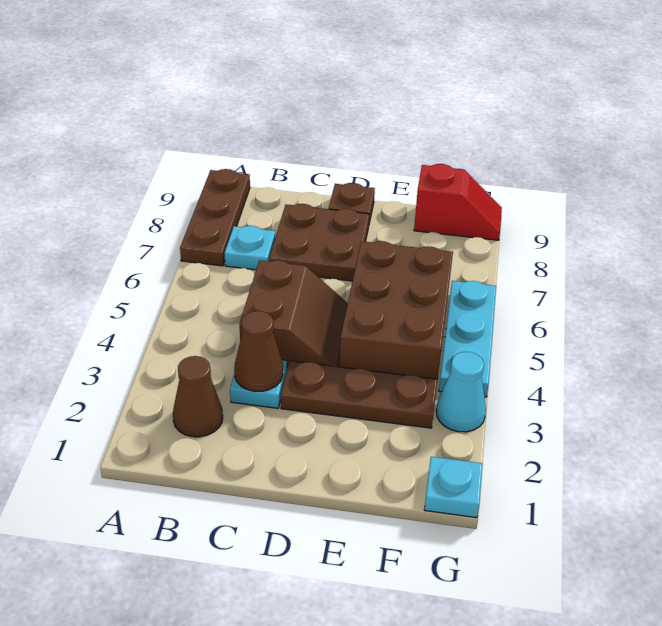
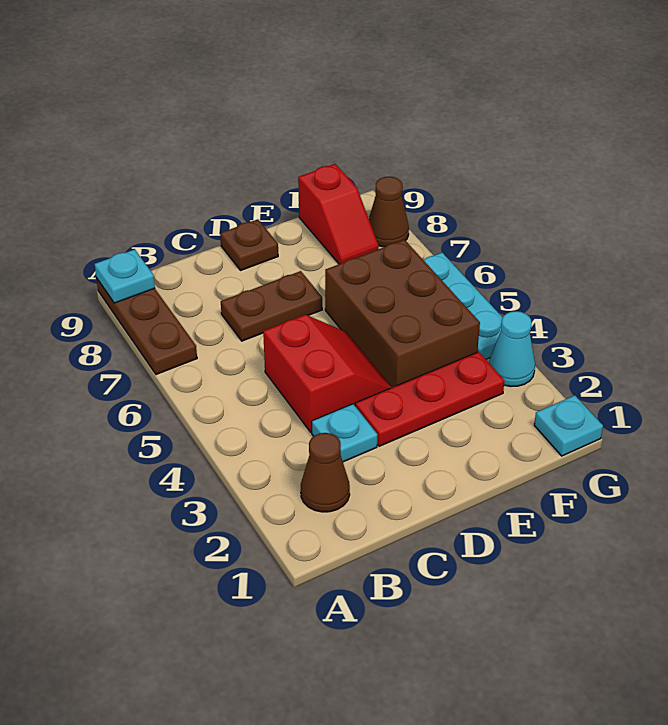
cyan 1x1 plate [225,226,275,270] -> cyan 1x1 plate moved to [95,249,155,303]
brown 1x1 cone [234,311,283,391] -> brown 1x1 cone moved to [369,177,409,247]
brown 2x2 slope [239,260,348,368] -> red 2x2 slope [263,315,392,432]
brown 2x2 plate [269,204,369,281] -> brown 1x2 plate [221,271,322,341]
brown 1x3 plate [281,361,438,428] -> red 1x3 plate [355,352,504,446]
red 1x2 slope [414,164,502,240] -> red 1x2 slope turned to [298,164,379,264]

